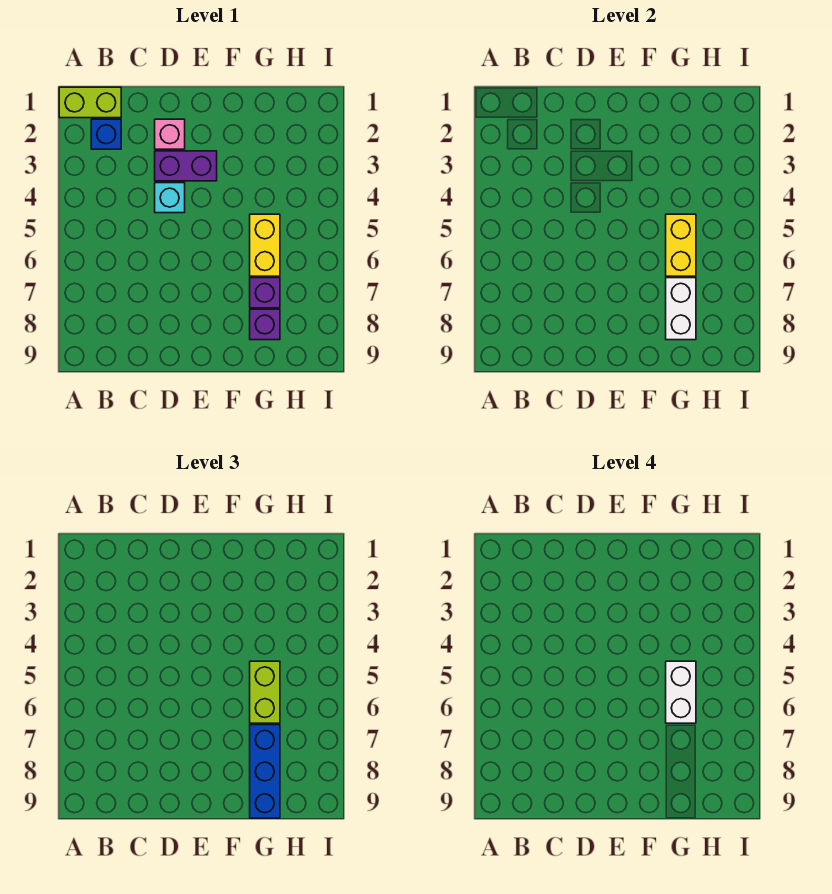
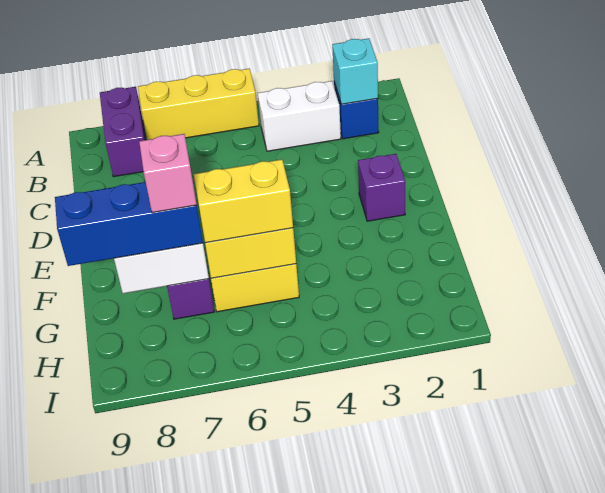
lime 1x2 brick [59,87,121,118] -> none
none -> yellow 1x3 brick [138,68,259,140]
pink 1x1 brick [155,119,185,149] -> pink 1x1 brick moved to [139,134,197,213]
purple 1x2 brick [155,151,217,181] -> purple 1x2 brick moved to [100,87,145,177]
cyan 1x1 brick [155,183,185,213] -> cyan 1x1 brick moved to [332,38,378,104]
lime 1x2 brick [250,661,280,723] -> yellow 1x2 brick [194,159,293,243]
white 1x2 brick [666,661,696,723] -> white 1x2 brick moved to [258,81,341,151]
purple 1x1 brick [250,309,280,340] -> purple 1x1 brick moved to [358,154,405,221]

